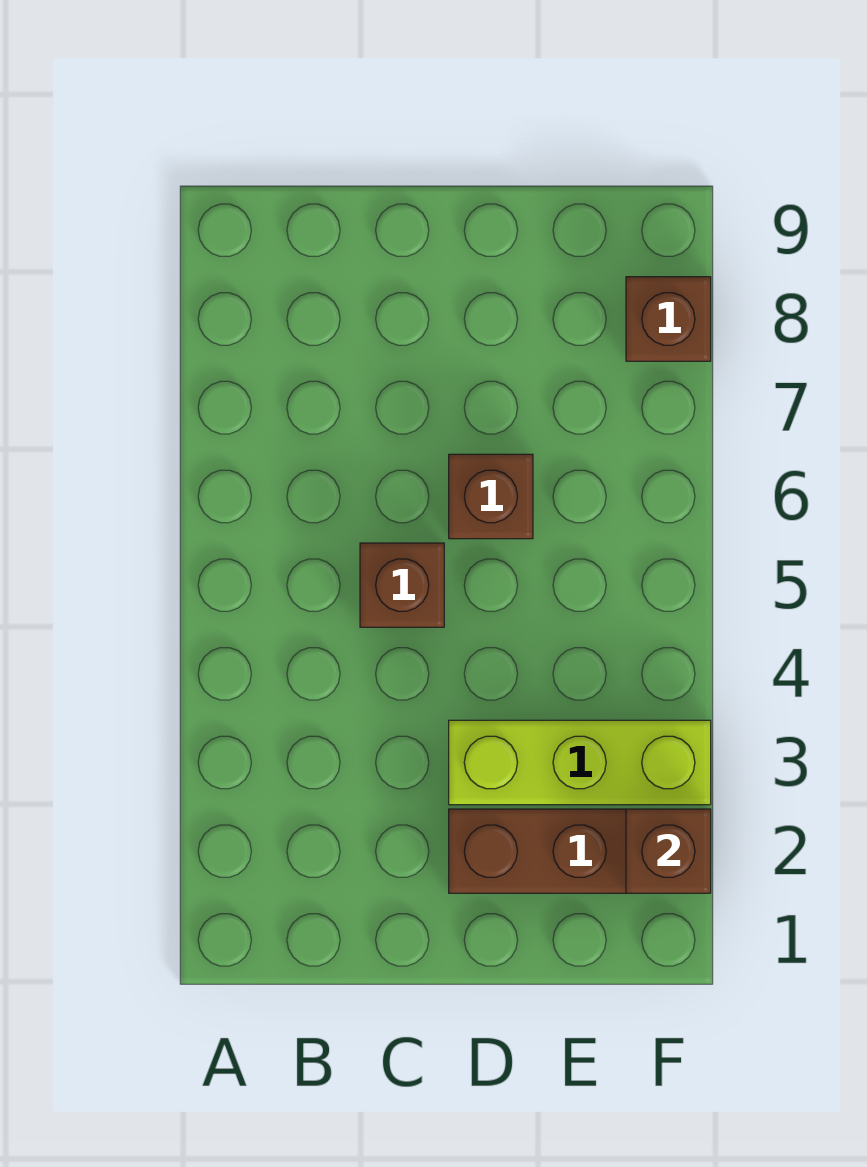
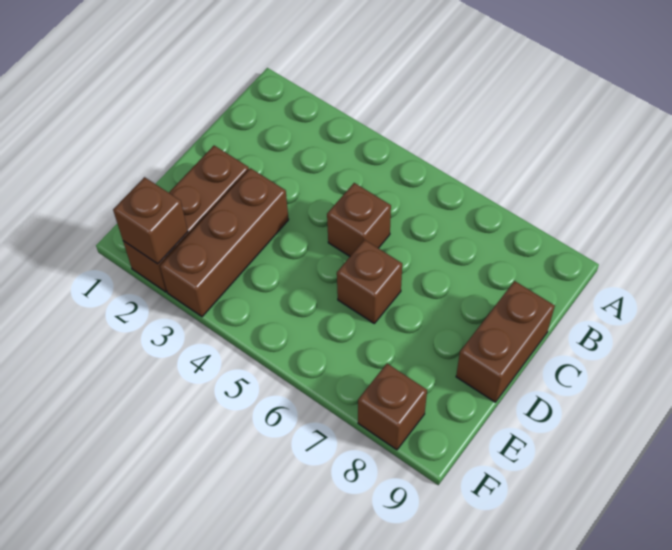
none -> brown 1x2 brick [456,281,555,402]
lime 1x3 brick [449,720,711,805] -> brown 1x3 brick [160,168,289,317]

